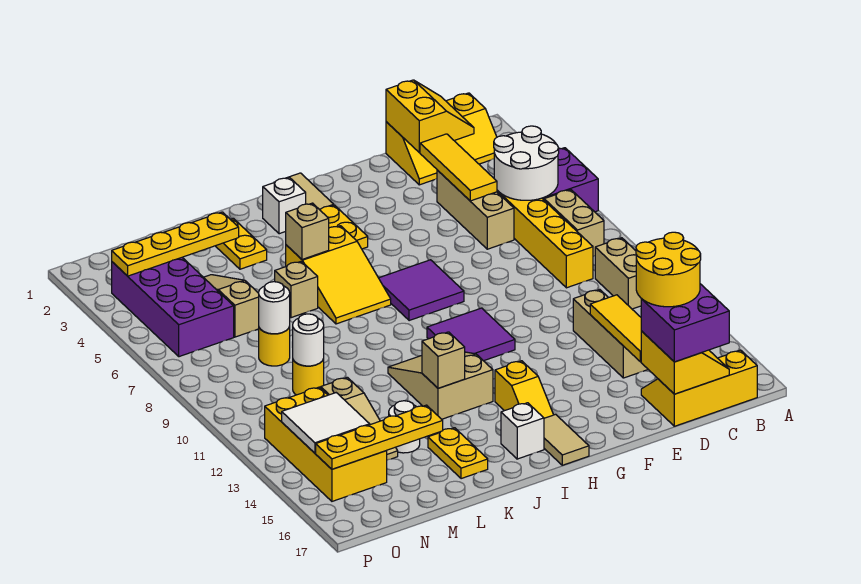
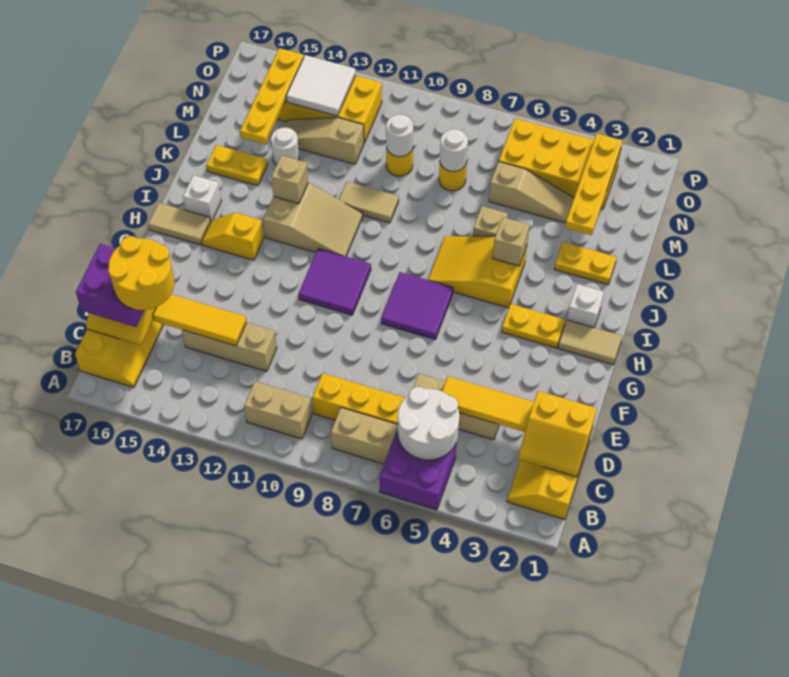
none -> tan 1x2 tile [339,182,399,223]
purple 2x4 brick [112,258,234,357] -> yellow 2x4 brick [499,119,621,209]

